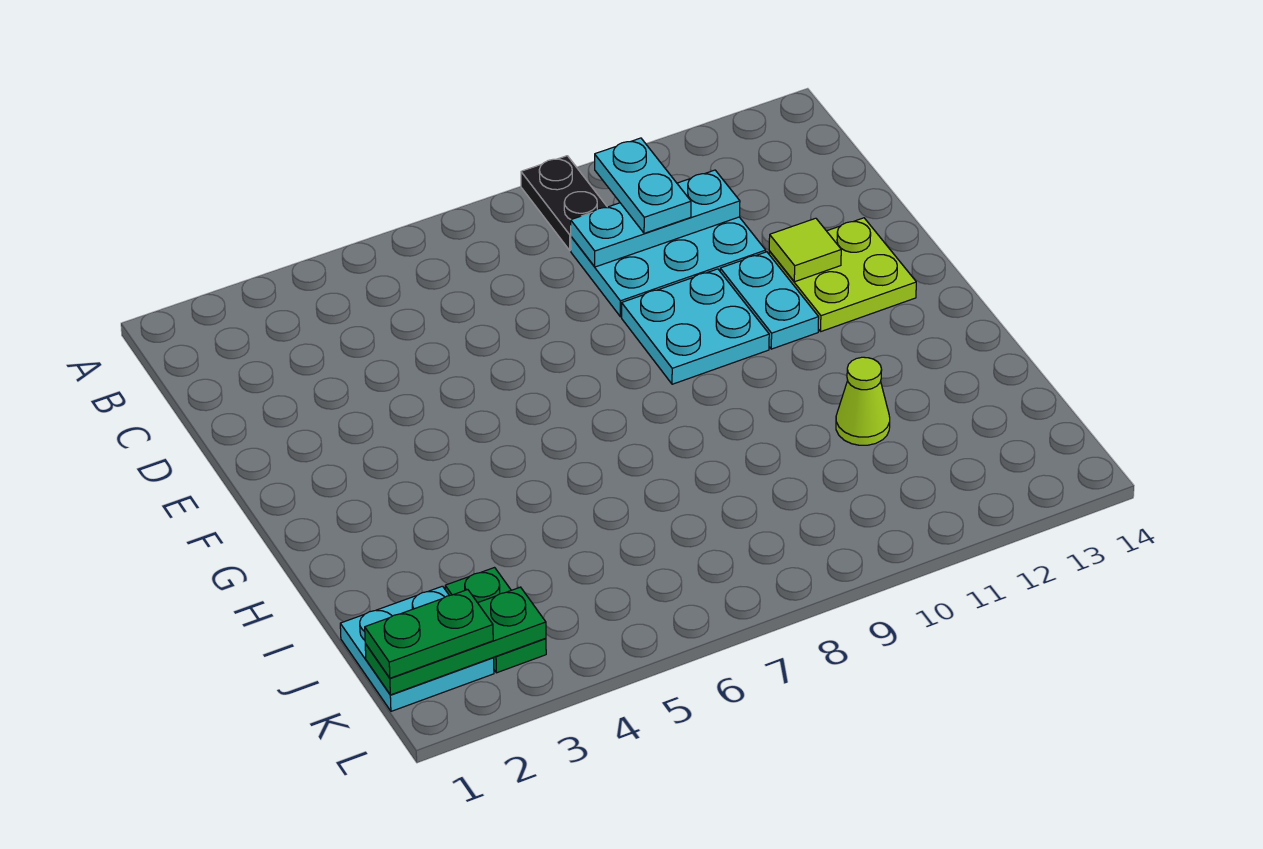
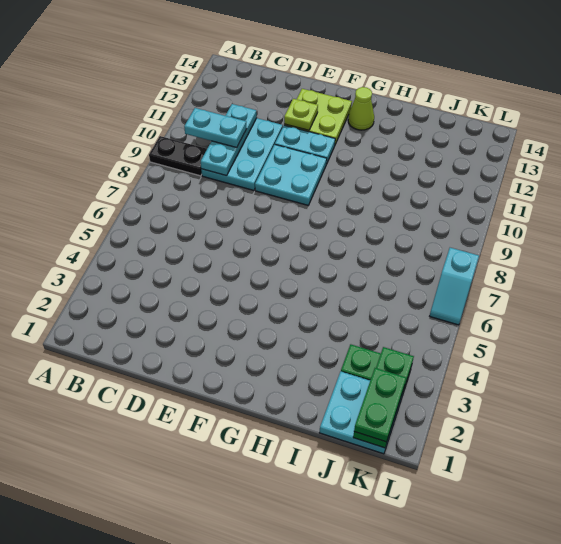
lime 1x1 tile [769,218,841,282] -> lime 1x1 plate [284,99,318,130]
lime 1x1 cone [836,357,890,445] -> lime 1x1 cone moved to [348,87,374,130]
none -> cyan 1x2 slope [430,248,479,325]

